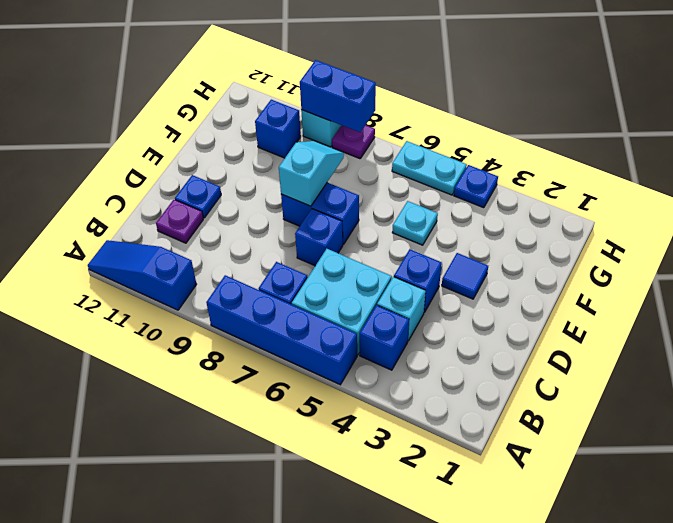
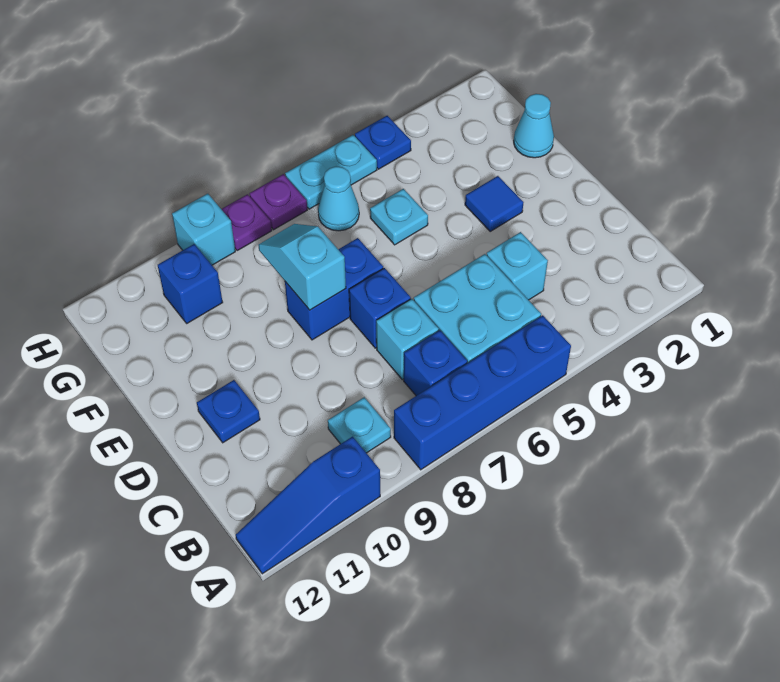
blue 1x1 brick [360,305,409,370] -> none
none -> cyan 1x1 plate [328,397,391,453]
none -> cyan 1x1 brick [376,299,439,380]
purple 1x1 plate [156,200,203,243] -> purple 1x1 plate moved to [249,174,307,230]
blue 1x1 brick [394,249,442,312] -> none
none -> cyan 1x1 cone [514,94,554,158]
none -> cyan 1x1 cone [318,166,359,231]
blue 1x2 brick [300,60,376,132] -> none

